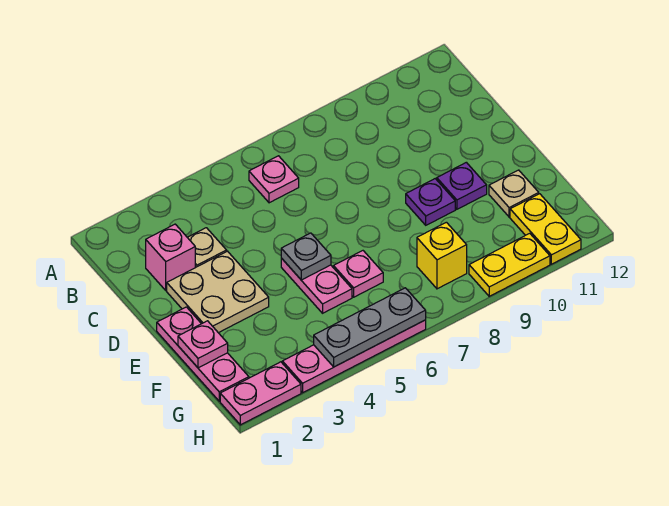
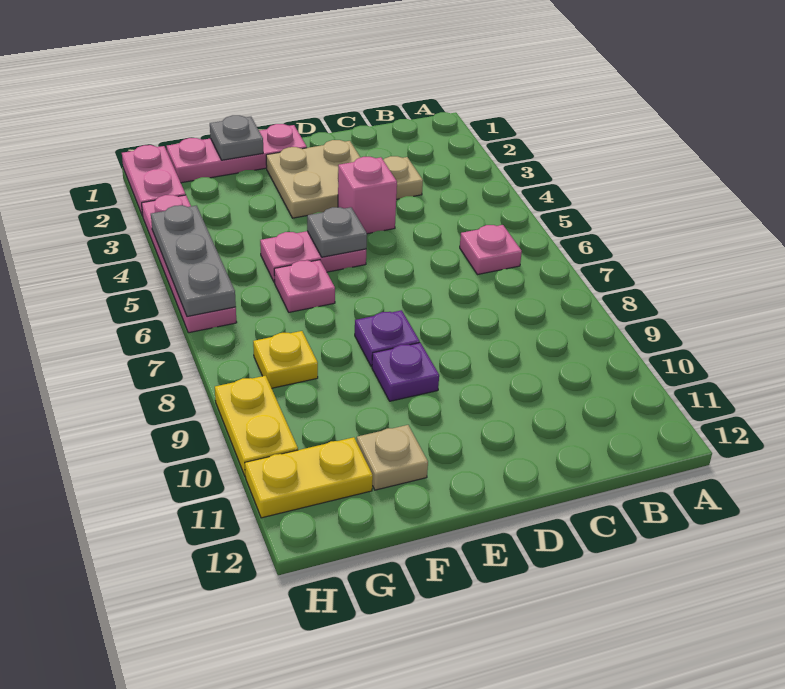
pink 1x1 brick [146,224,195,290] -> pink 1x1 brick moved to [338,157,397,234]
purple 1x1 plate [437,162,487,209] -> purple 1x1 plate moved to [355,310,420,367]
pink 1x1 plate [178,321,228,368] -> grey 1x1 plate [210,115,263,160]
yellow 1x1 brick [417,222,467,289] -> yellow 1x1 plate [253,331,318,388]

